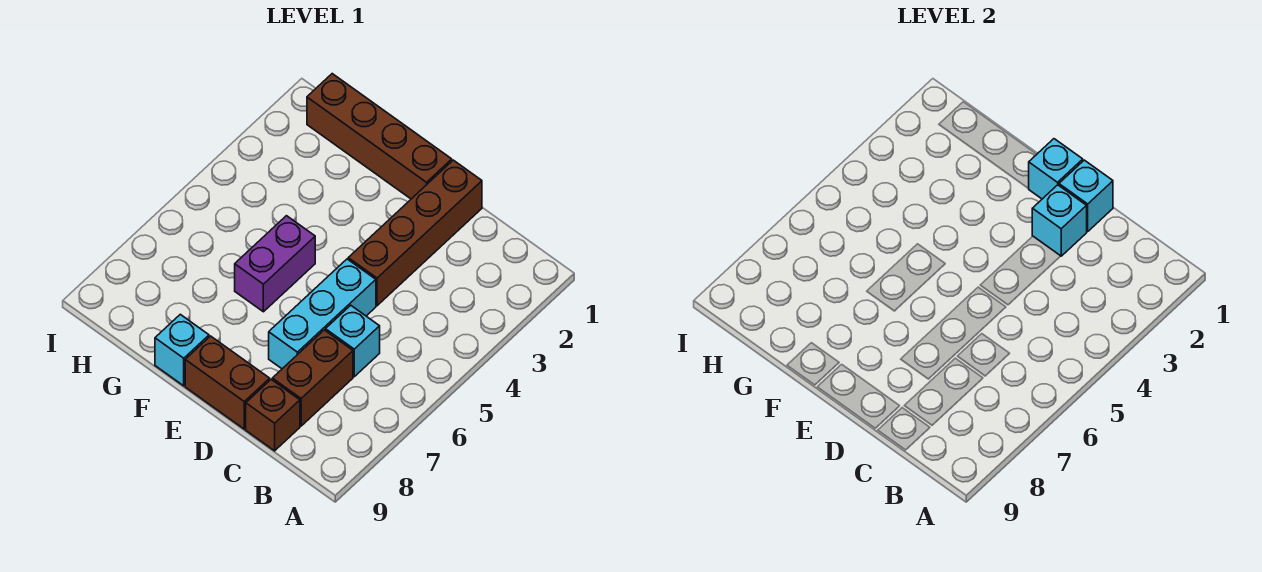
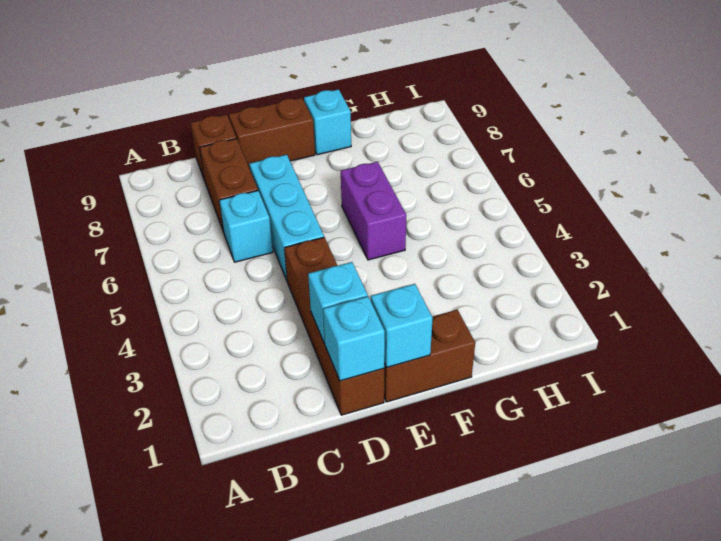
brown 1x4 brick [307,74,452,199] -> brown 1x2 brick [384,310,475,402]

